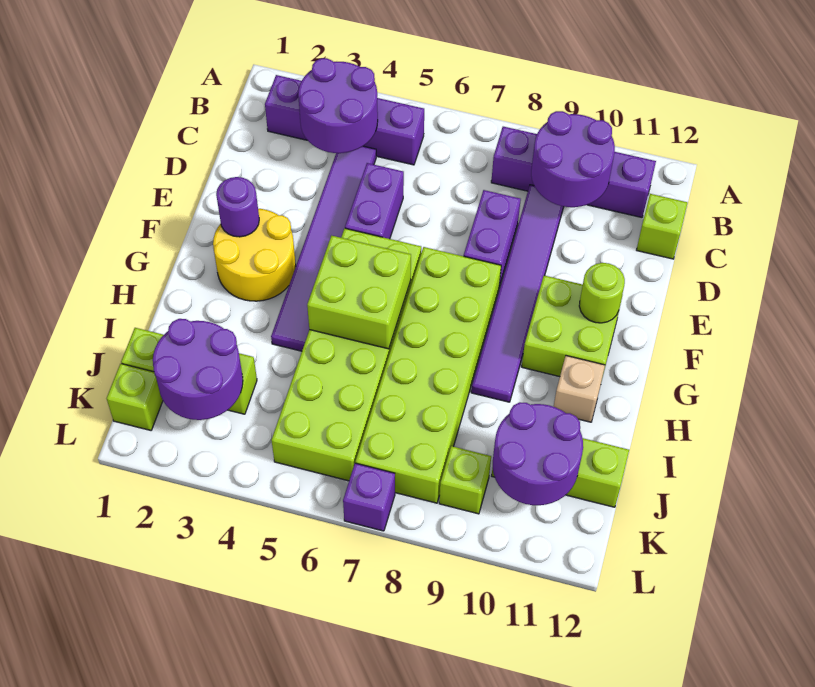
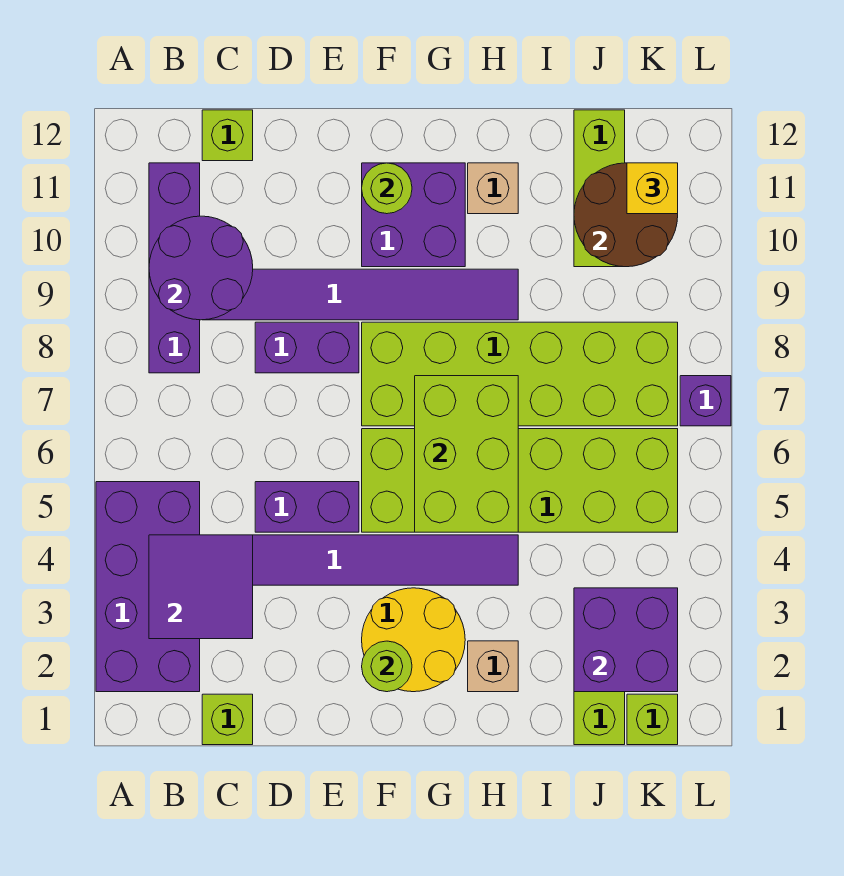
purple 1x4 brick [265,75,424,165] -> purple 2x4 brick [96,482,200,692]
purple 2x2 round brick [298,58,378,153] -> purple 2x2 tile [149,535,253,639]
purple 1x1 round brick [216,177,259,237] -> lime 1x1 round brick [362,641,412,692]
lime 2x2 brick [522,276,623,378] -> purple 2x2 brick [362,163,465,267]
lime 2x2 brick [307,236,411,349] -> lime 2x3 brick [415,376,518,532]
none -> tan 1x1 brick [468,641,518,692]
purple 2x2 round brick [153,319,243,420] -> purple 2x2 brick [574,588,678,692]
purple 2x2 round brick [493,402,583,505] -> brown 2x2 round brick [574,163,678,267]
lime 1x1 brick [439,446,491,514] -> lime 1x1 brick moved to [202,694,253,745]
none -> yellow 1x1 brick [627,163,678,214]

